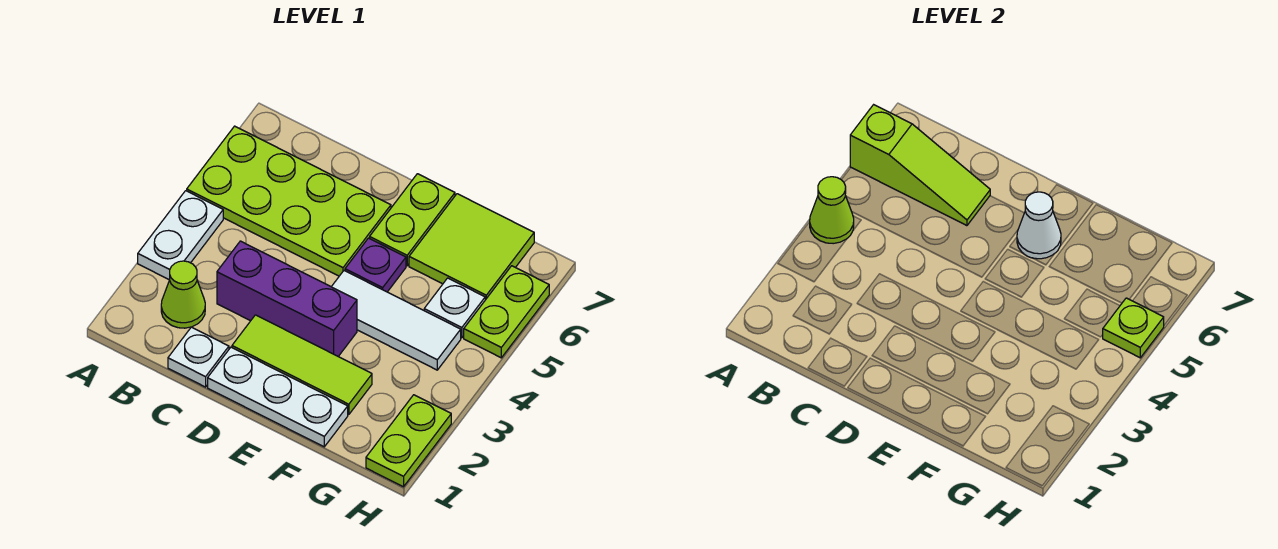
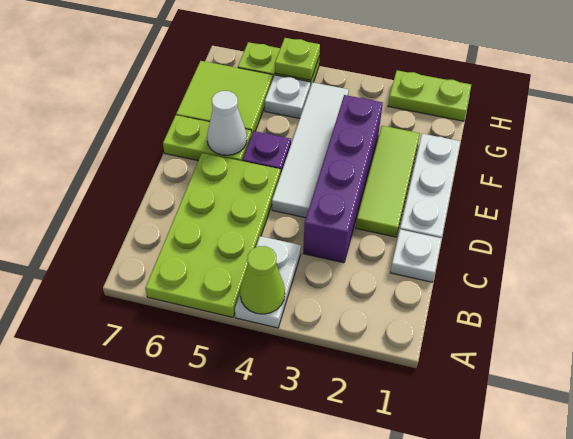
white 1x2 plate [138,191,223,280] -> white 1x2 plate turned to [235,236,301,328]
lime 1x3 slope [850,105,990,226] -> none
lime 1x1 cone [161,261,205,328] -> none
purple 1x3 brick [217,241,357,356] -> purple 1x4 brick [303,95,383,263]
white 1x3 tile [332,271,461,370] -> white 1x4 tile [272,82,349,218]

